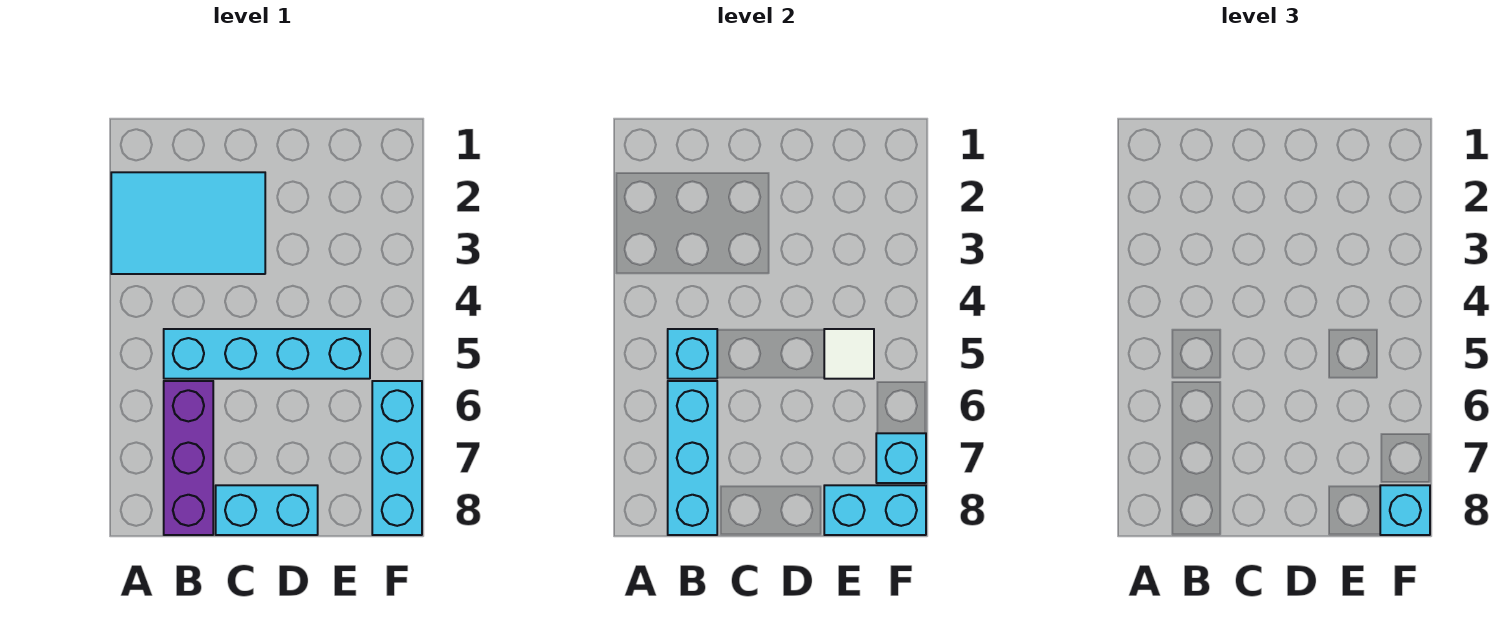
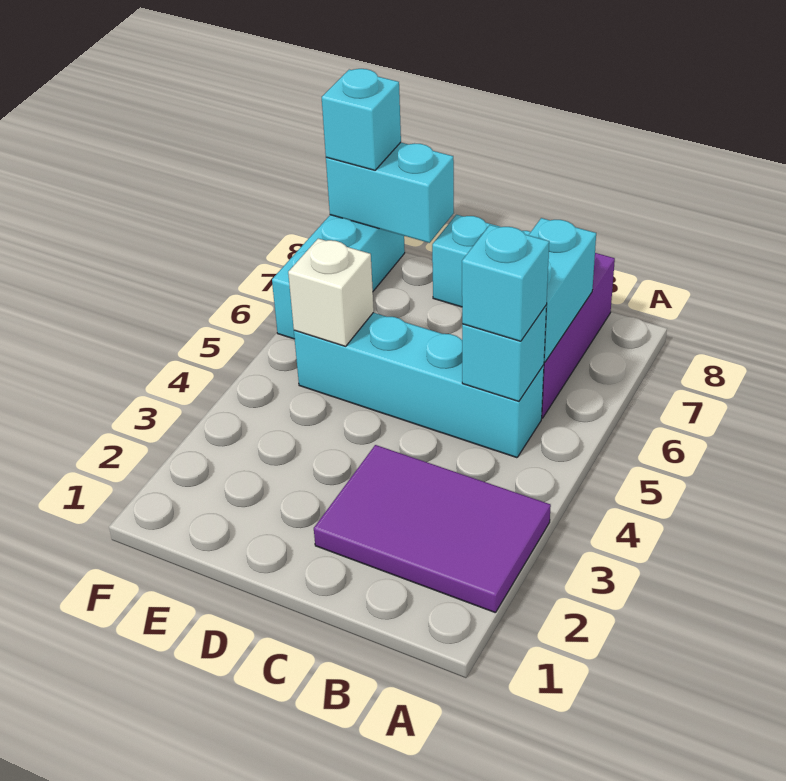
cyan 2x3 tile [111,172,265,274] -> purple 2x3 tile [314,445,551,613]
cyan 1x3 brick [668,381,717,535] -> cyan 1x2 brick [529,218,596,362]
white 1x1 tile [824,329,874,379] -> white 1x1 brick [288,239,374,346]
cyan 1x1 brick [876,433,926,483] -> cyan 1x1 brick moved to [462,225,549,341]

